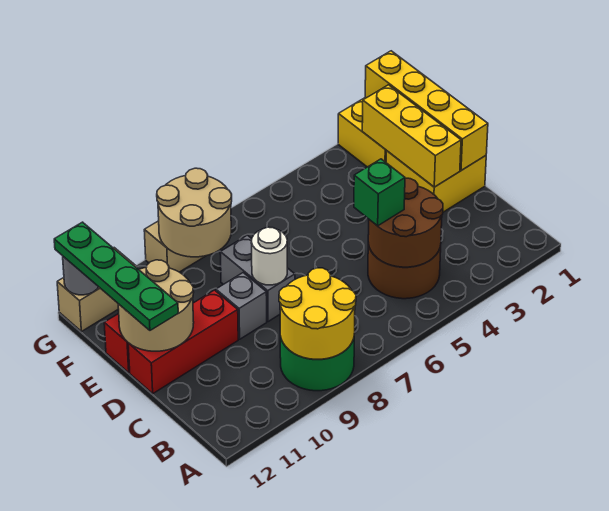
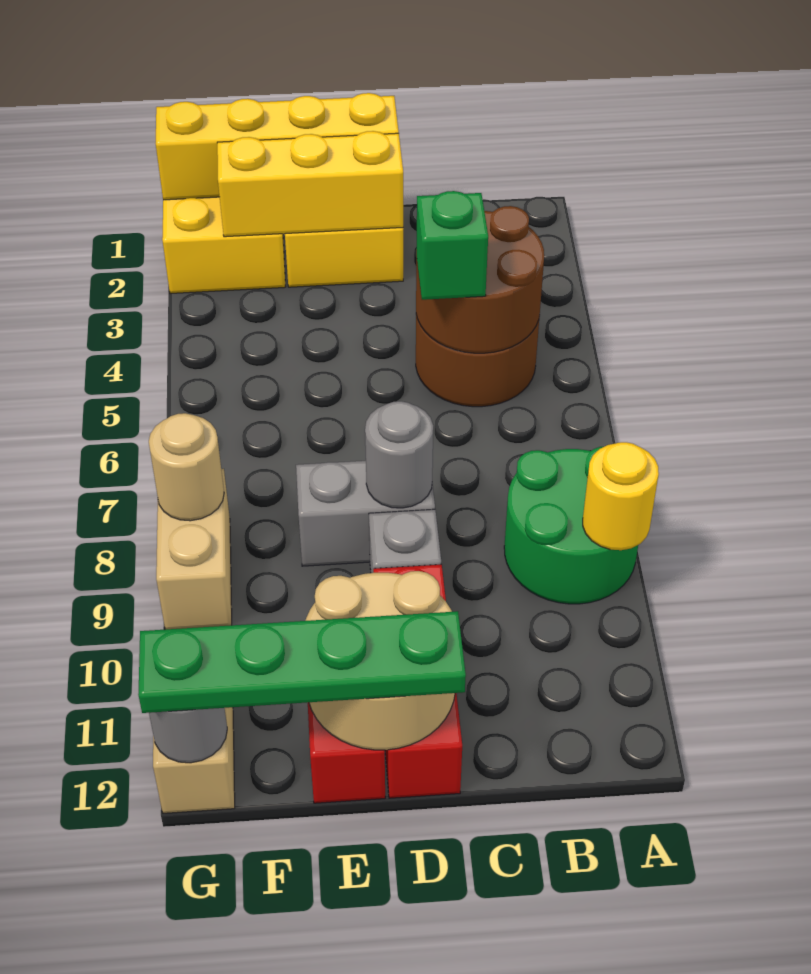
yellow 2x2 round brick [279,268,356,359] -> yellow 1x1 round brick [583,442,659,550]
white 1x1 round brick [251,227,287,285] -> grey 1x1 round brick [365,401,433,508]
tan 2x2 round brick [157,168,232,257] -> tan 1x1 round brick [149,413,224,521]

